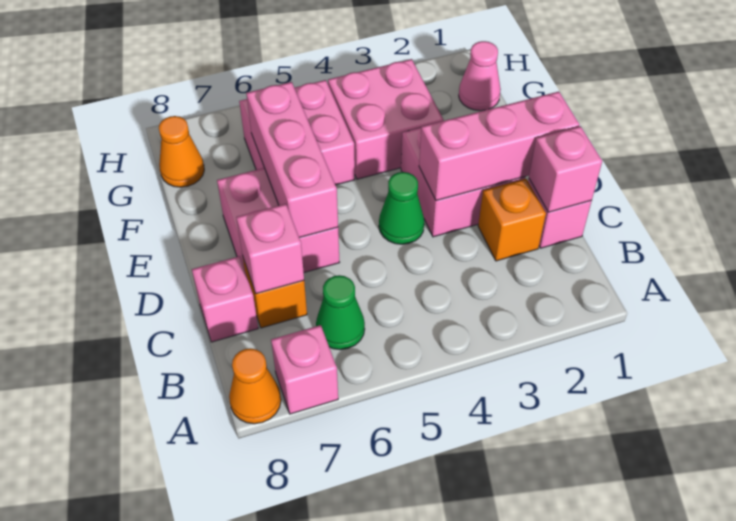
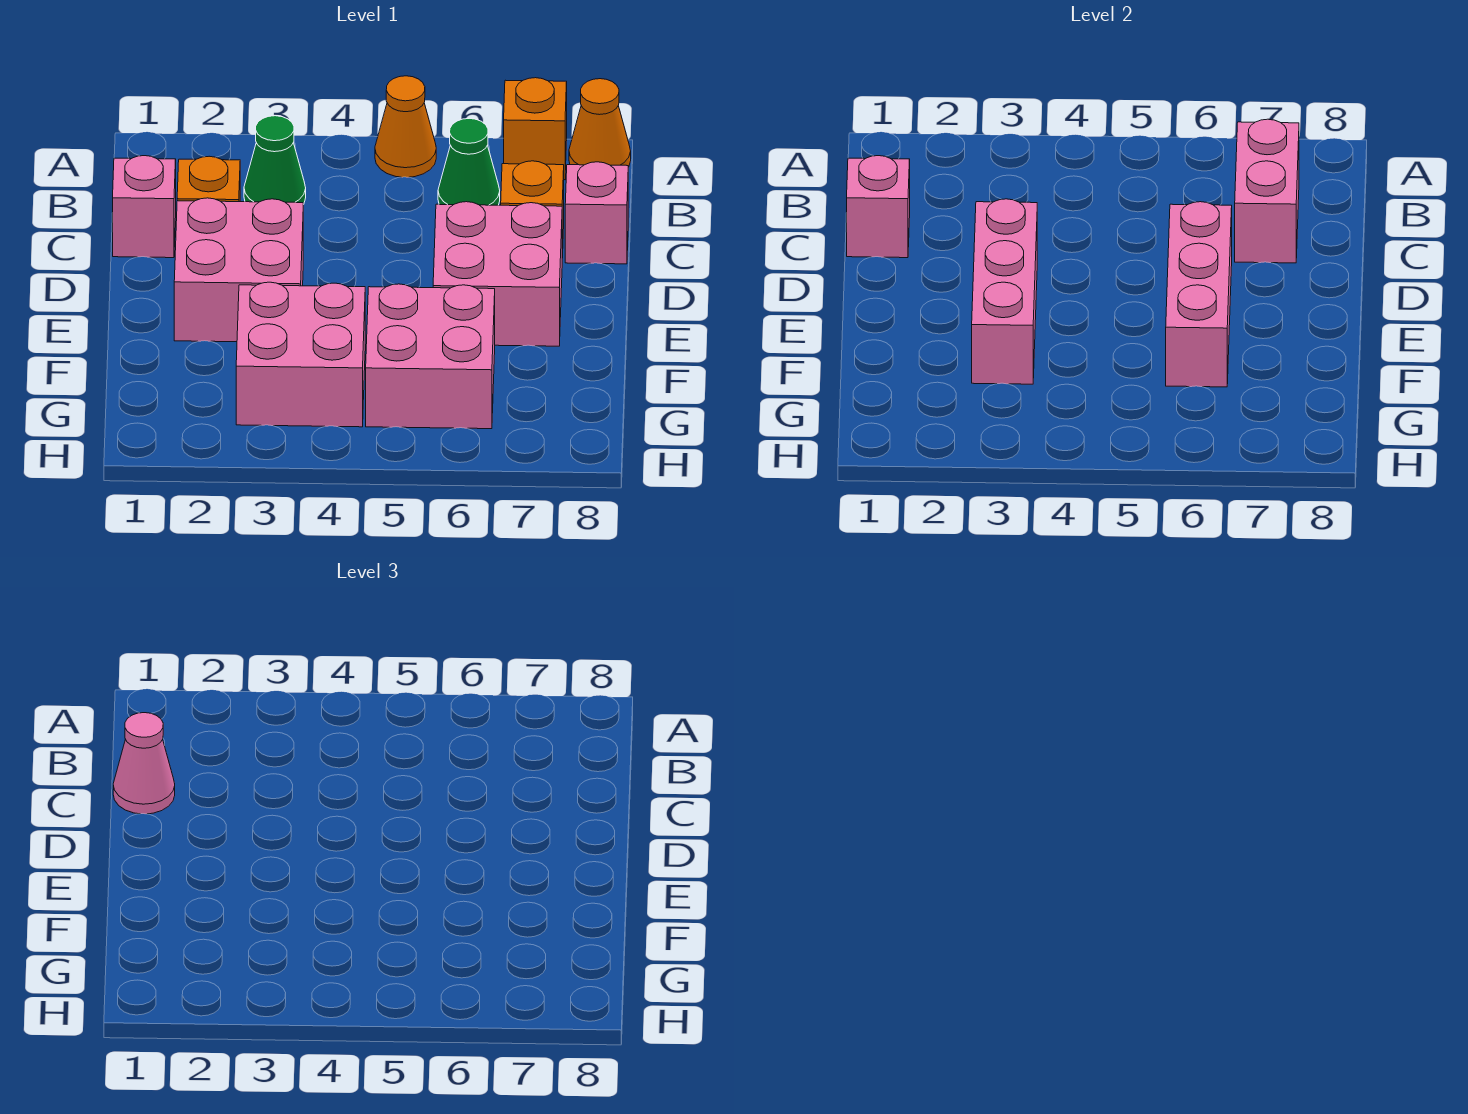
pink 1x1 brick [271,325,338,414] -> orange 1x1 brick [504,78,567,180]
pink 1x1 brick [236,204,304,294] -> pink 1x2 brick [1235,119,1299,263]
pink 1x3 brick [419,92,580,201] -> pink 1x3 brick turned to [972,199,1037,384]
green 1x1 cone [379,172,424,244] -> green 1x1 cone moved to [244,116,306,205]
pink 1x1 cone [459,41,501,111] -> pink 1x1 cone moved to [113,713,175,814]
orange 1x1 cone [159,116,204,187] -> orange 1x1 cone moved to [375,76,436,177]

